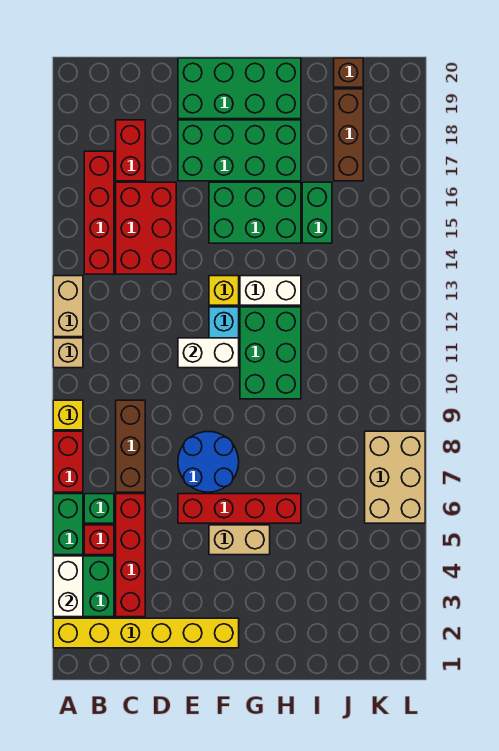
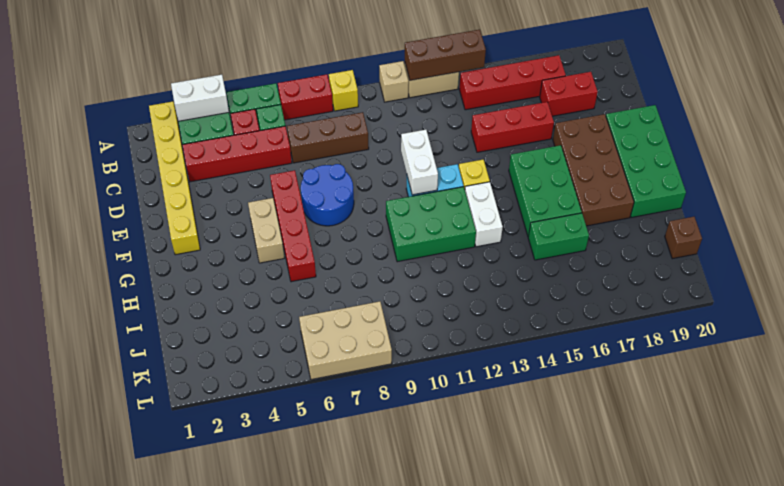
red 2x3 brick [116,182,176,274] -> red 1x3 brick [471,102,554,152]
green 2x4 brick [178,120,301,181] -> brown 2x4 brick [553,114,634,226]
brown 1x3 brick [334,89,363,181] -> brown 1x3 brick moved to [405,30,486,80]

